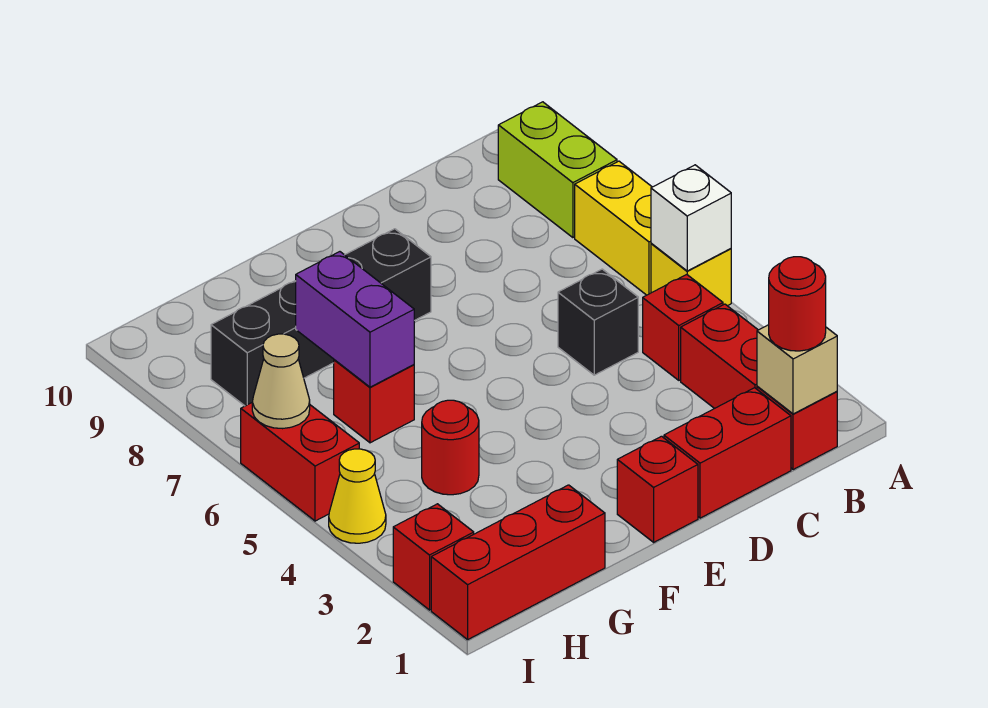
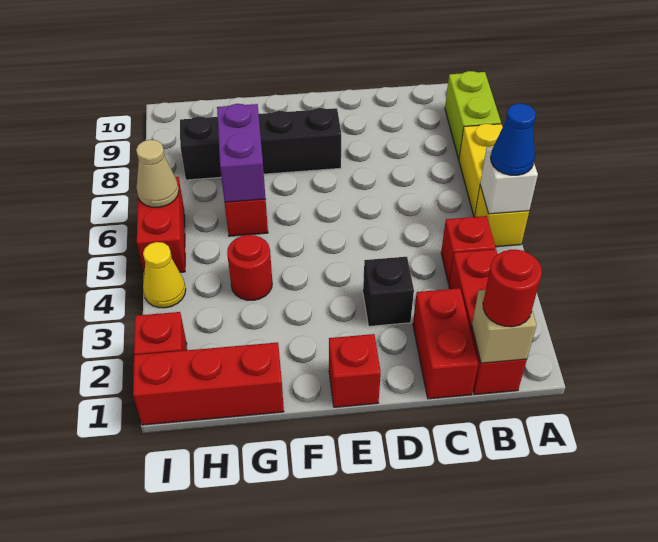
none -> blue 1x1 cone [491,103,536,175]
red 1x2 brick [664,388,791,518] -> red 1x2 brick turned to [413,288,478,399]
black 1x1 brick [558,269,638,375] -> black 1x1 brick moved to [363,257,414,326]

